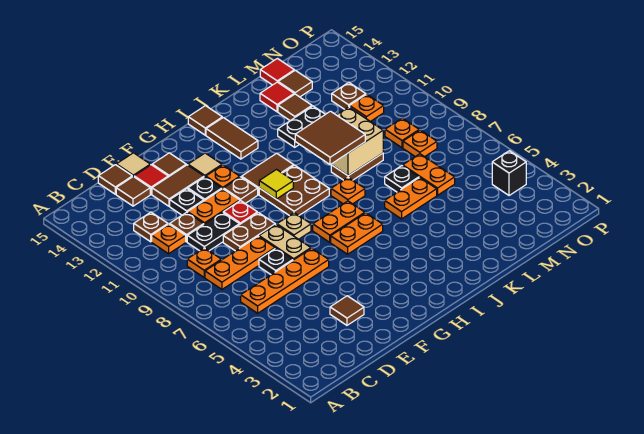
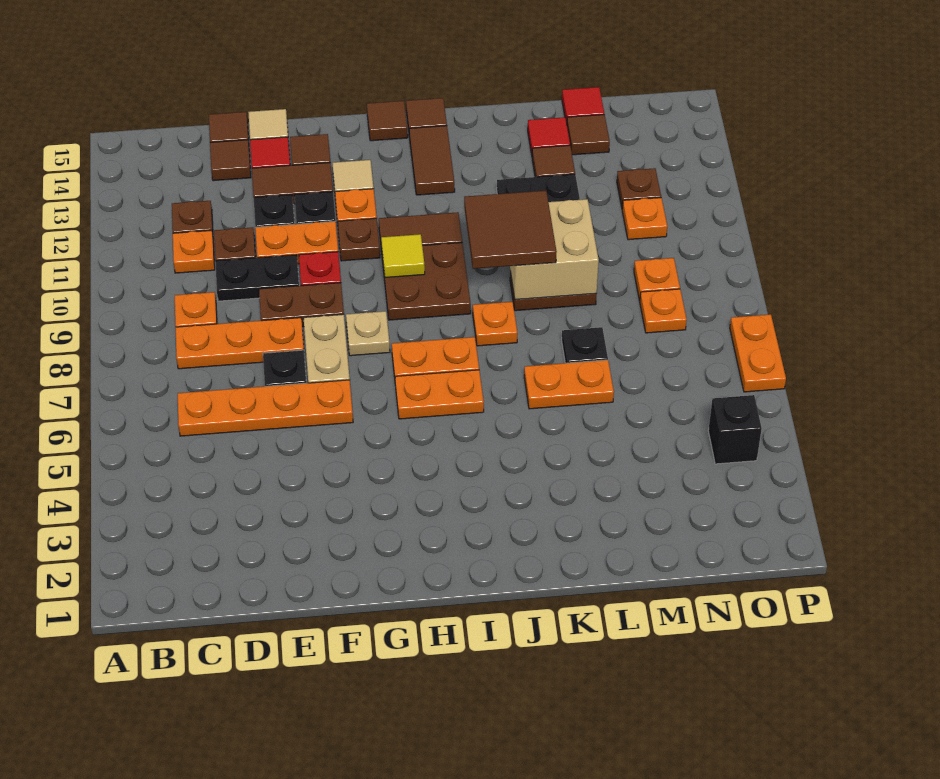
brown 1x1 tile [330,296,364,325] -> brown 1x1 tile moved to [367,101,408,141]
orange 1x2 plate [403,154,455,195] -> orange 1x2 plate moved to [730,314,786,392]

